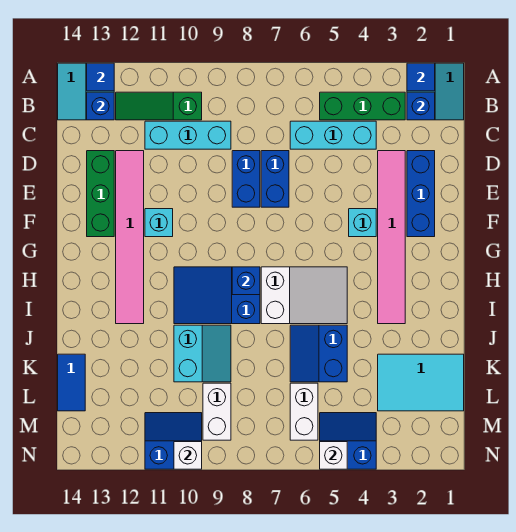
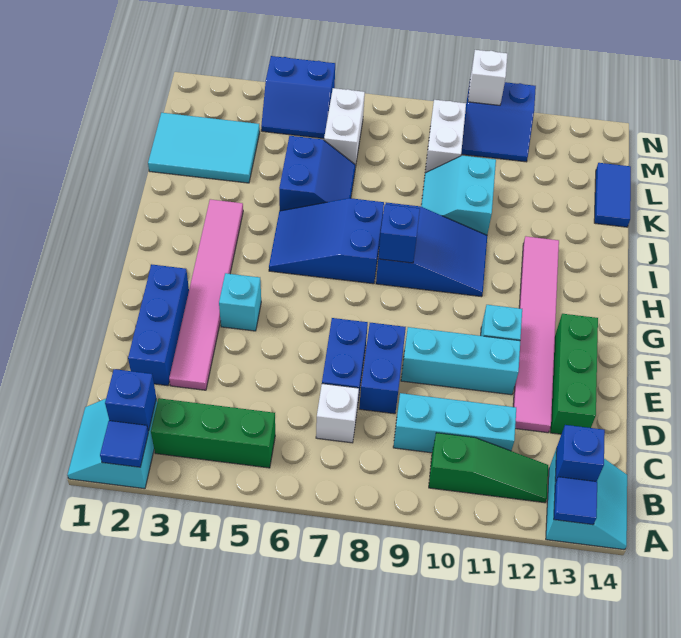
cyan 1x3 brick [290,121,376,149] -> cyan 1x3 brick moved to [401,327,520,395]
white 2x3 slope [261,267,347,324] -> blue 2x3 slope [269,198,384,284]
white 1x1 brick [320,442,347,469] -> white 1x1 brick moved to [316,384,359,443]

